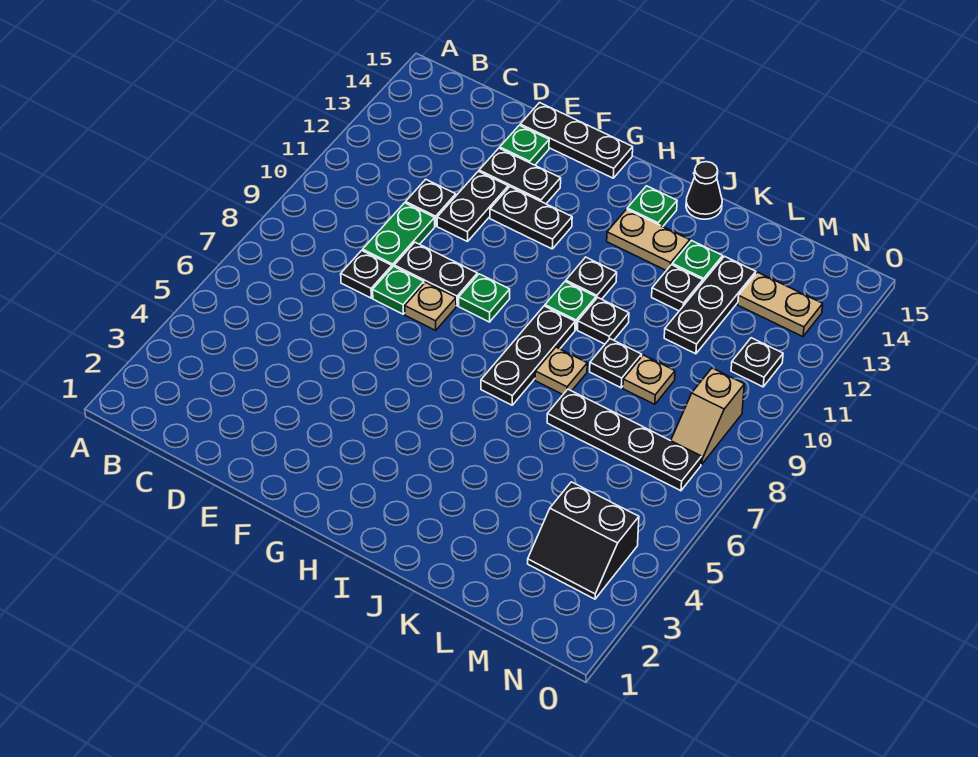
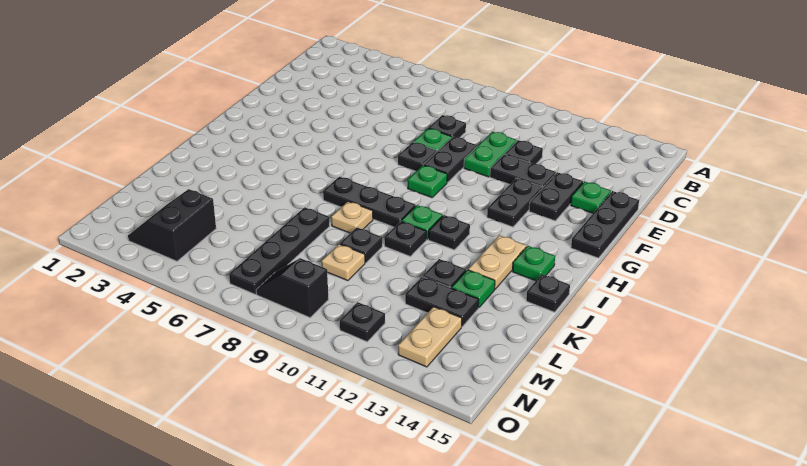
green 1x2 plate [363,203,435,267] -> green 1x2 plate turned to [464,132,517,177]
tan 1x1 plate [405,282,456,330] -> black 1x1 plate [398,142,437,171]
black 1x1 cone [686,162,722,219] -> black 1x1 plate [526,274,570,312]
black 1x3 plate [664,256,756,354] -> black 1x2 plate [405,277,479,327]
tan 1x2 slope [671,368,744,464] -> black 1x2 slope [256,258,328,317]

